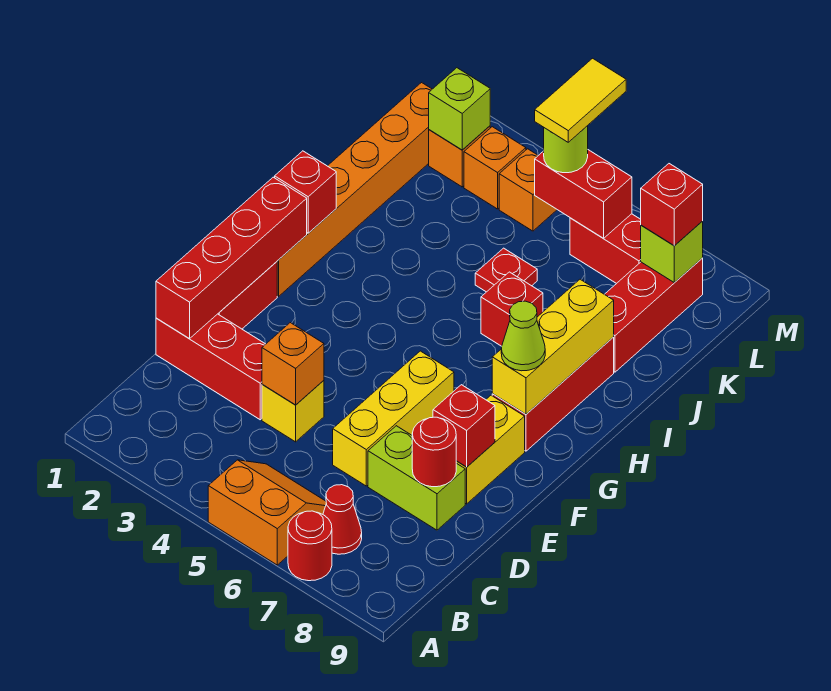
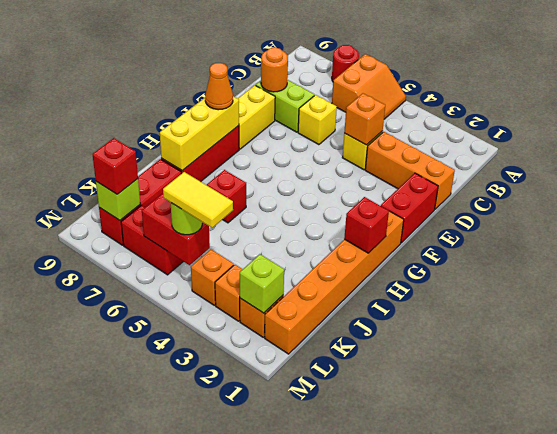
orange 2x2 slope [208,460,326,565] -> orange 2x2 slope turned to [332,54,406,119]
red 1x1 cone [323,485,362,554] -> none
red 1x3 brick [156,314,265,420] -> orange 1x3 brick [365,132,455,209]
red 1x4 brick [156,177,307,339] -> none
yellow 1x3 brick [333,351,454,486] -> yellow 1x1 brick [298,95,337,145]
red 1x1 round brick [412,417,456,487] -> orange 1x1 round brick [261,48,288,92]
red 1x1 brick [433,385,495,467] -> none
lime 1x1 cone [501,301,545,371] -> orange 1x1 cone [205,63,233,110]
red 1x1 plate [475,248,537,292] -> none
yellow 1x2 tile [535,58,626,142] -> yellow 1x2 tile turned to [163,172,233,228]

